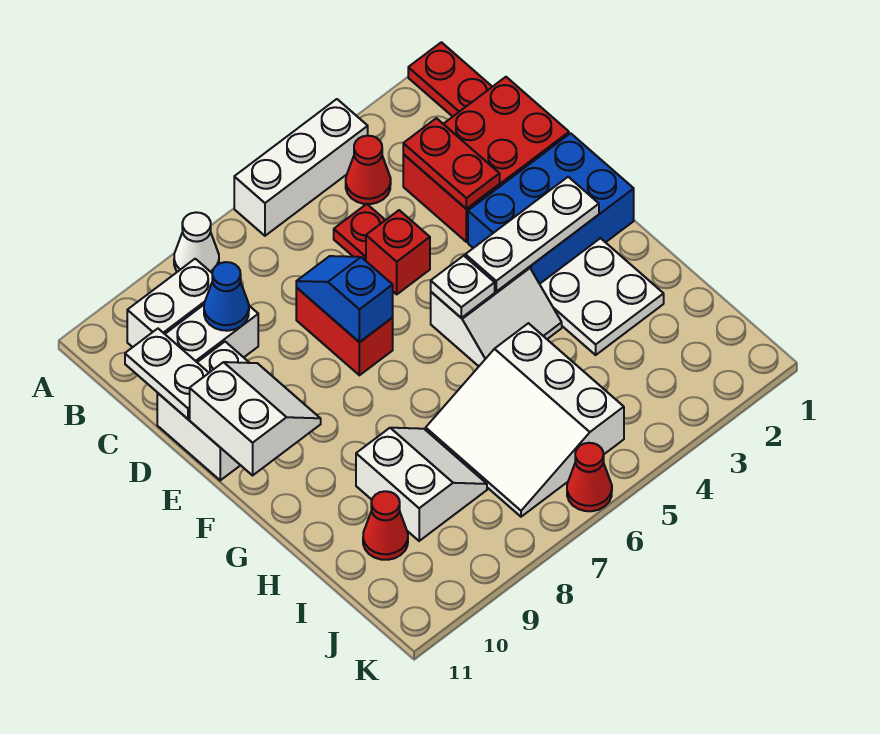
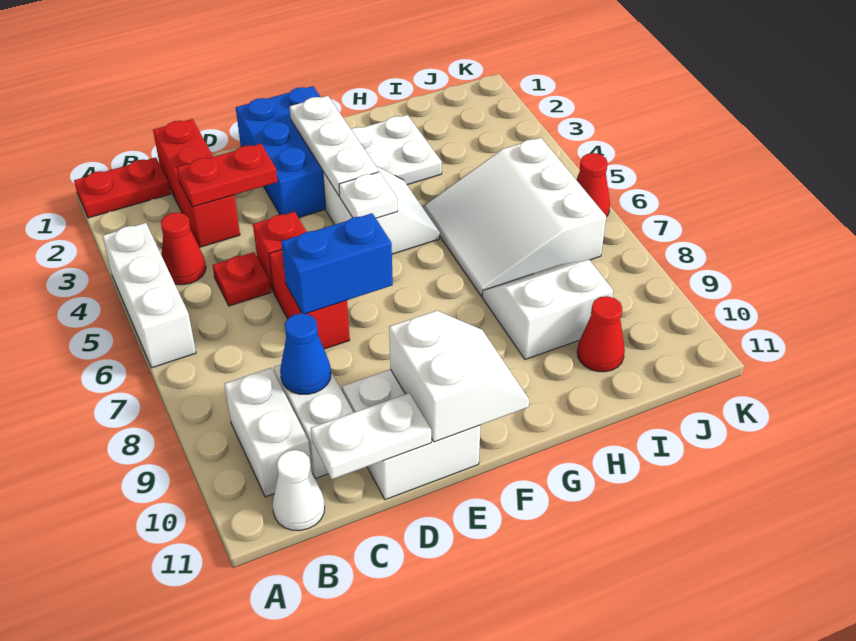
white 1x1 cone [174,212,219,273] -> white 1x1 cone moved to [272,450,325,531]
red 2x3 brick [403,77,569,242] -> red 1x3 brick [153,119,240,247]
red 1x2 brick [296,288,393,375] -> red 1x2 brick turned to [269,250,350,349]
blue 1x2 slope [296,256,393,342] -> blue 1x2 brick [281,213,393,314]
white 2x2 slope [190,362,321,475] -> white 2x2 slope turned to [389,311,529,442]
white 3x3 slope [426,323,624,517] -> white 3x3 slope turned to [424,138,606,296]

